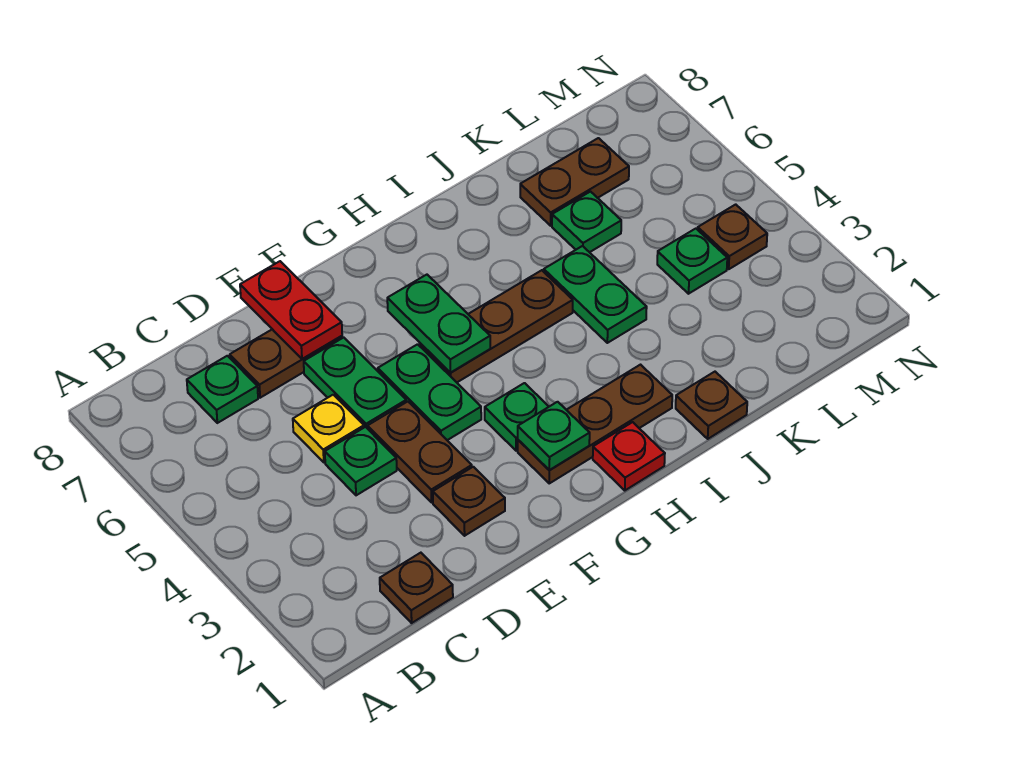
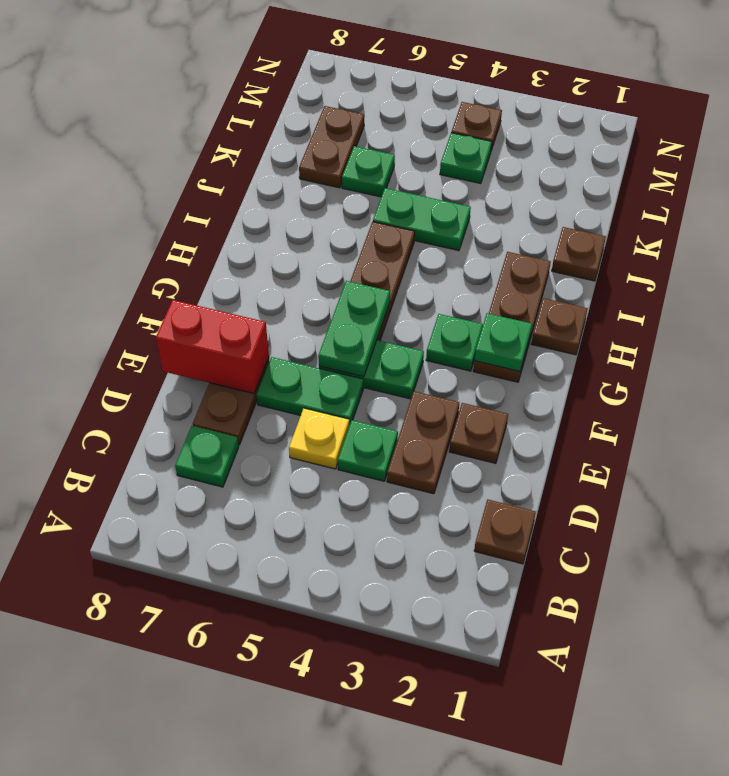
brown 1x2 plate [368,402,472,502] -> brown 1x2 plate turned to [387,391,459,494]
red 1x2 plate [240,261,342,359] -> red 1x2 brick [156,300,269,394]
green 1x2 plate [387,275,490,373] -> green 1x2 plate turned to [318,281,390,377]
red 1x1 plate [593,422,665,490] -> brown 1x1 plate [531,298,588,355]

